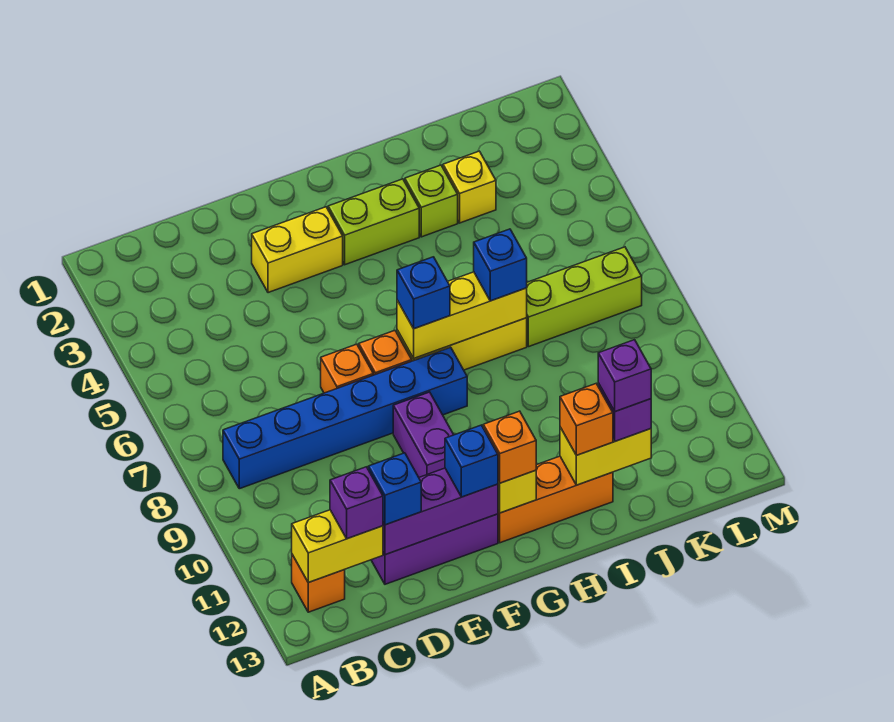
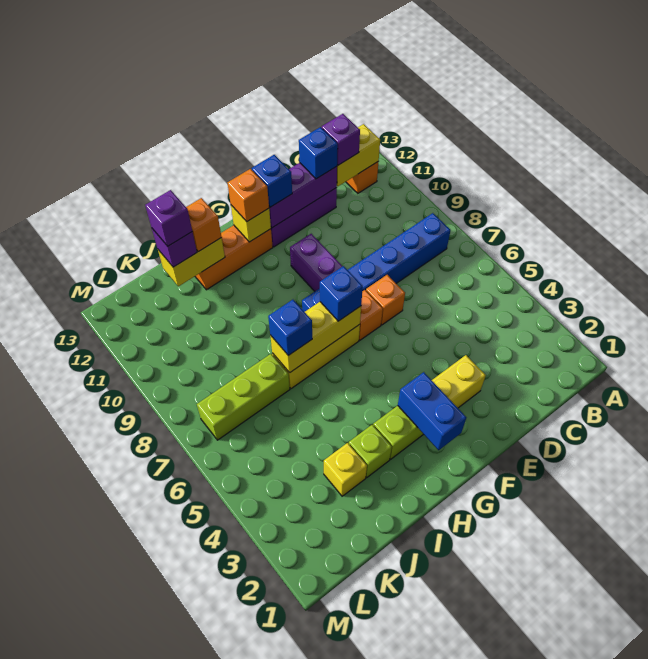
none -> blue 1x2 brick [398,372,466,450]

